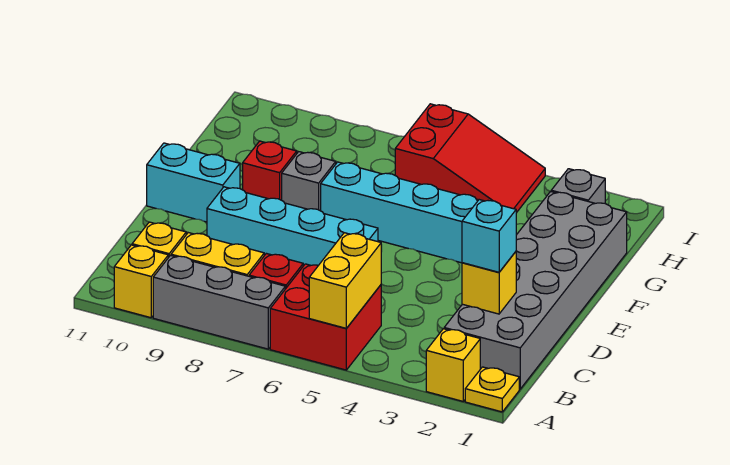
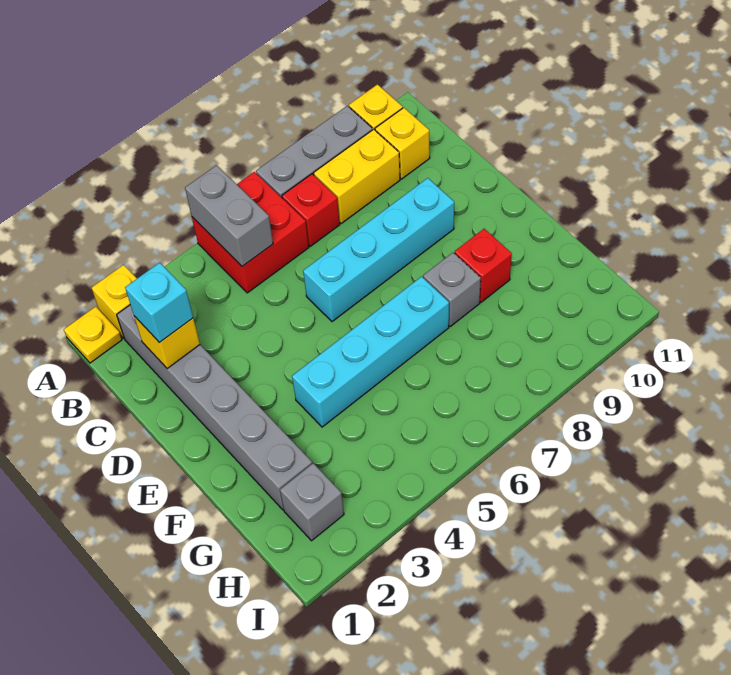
yellow 1x2 brick [309,233,381,328] -> grey 1x2 brick [185,165,273,266]
grey 2x6 brick [444,191,627,389] -> grey 1x6 brick [117,305,312,510]
cyan 1x2 brick [147,143,240,222] -> none
red 2x3 slope [395,104,545,213] -> none

